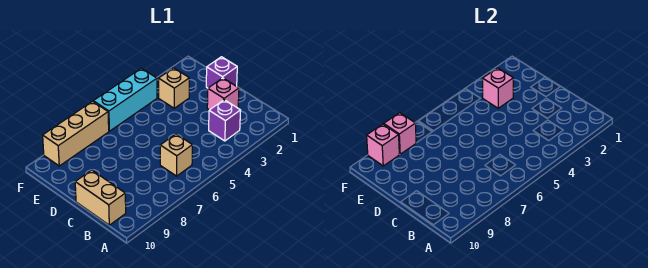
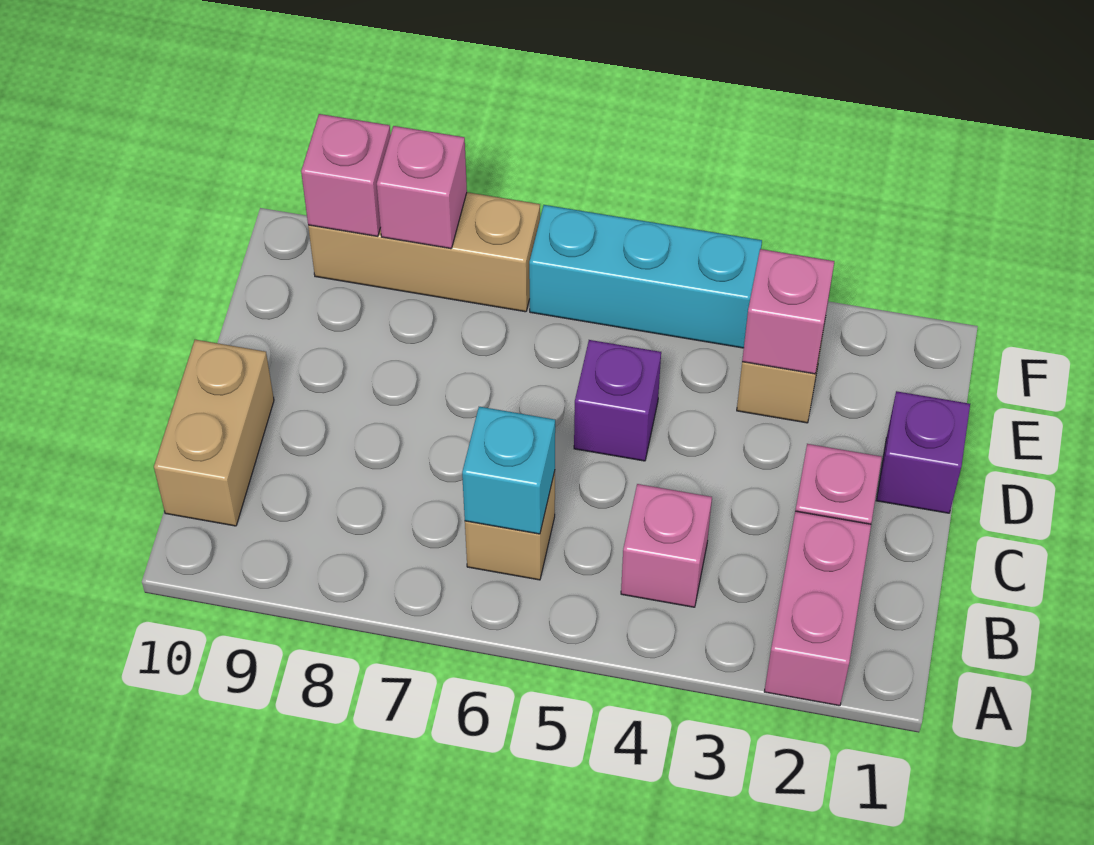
none -> pink 1x2 brick [764,511,871,706]
purple 1x1 brick [209,100,241,141] -> purple 1x1 brick moved to [574,340,661,461]
none -> pink 1x1 brick [621,484,712,607]
none -> cyan 1x1 brick [462,407,555,534]

